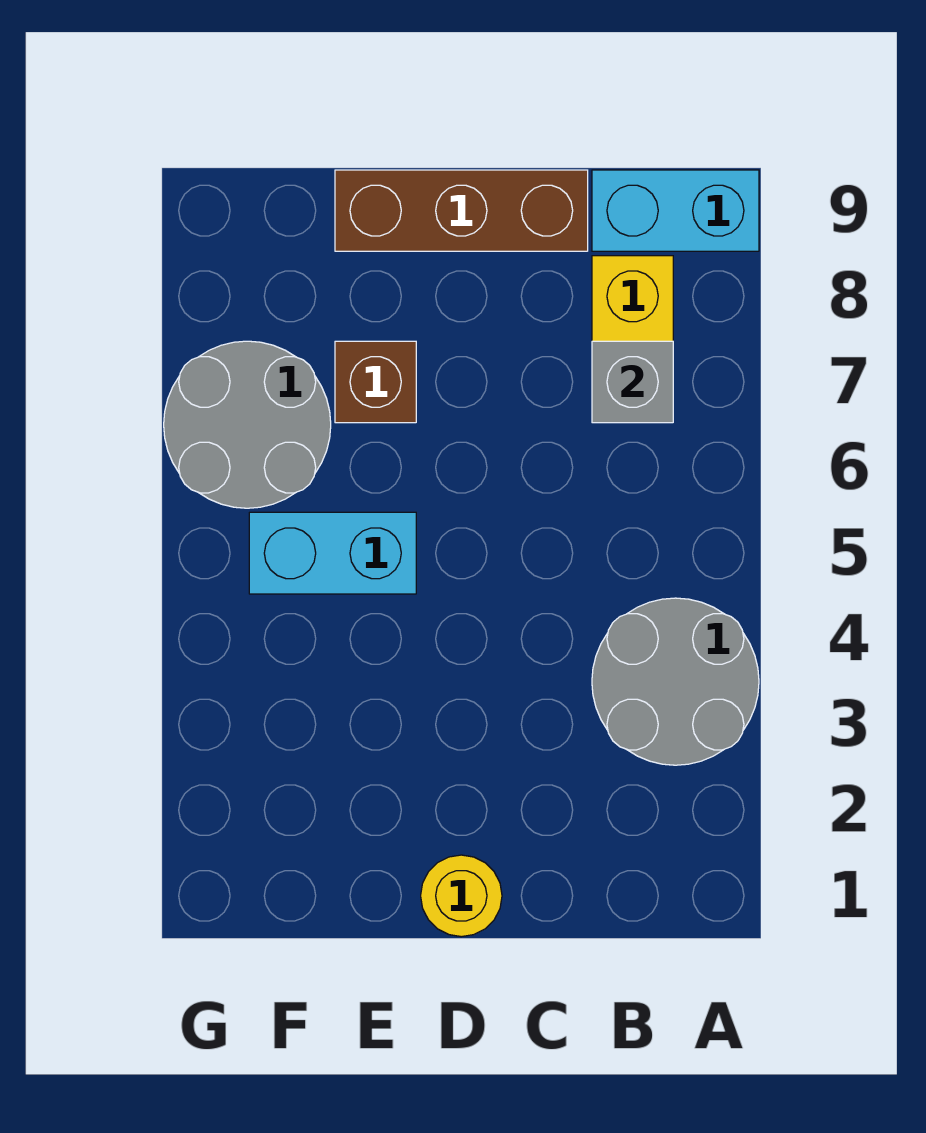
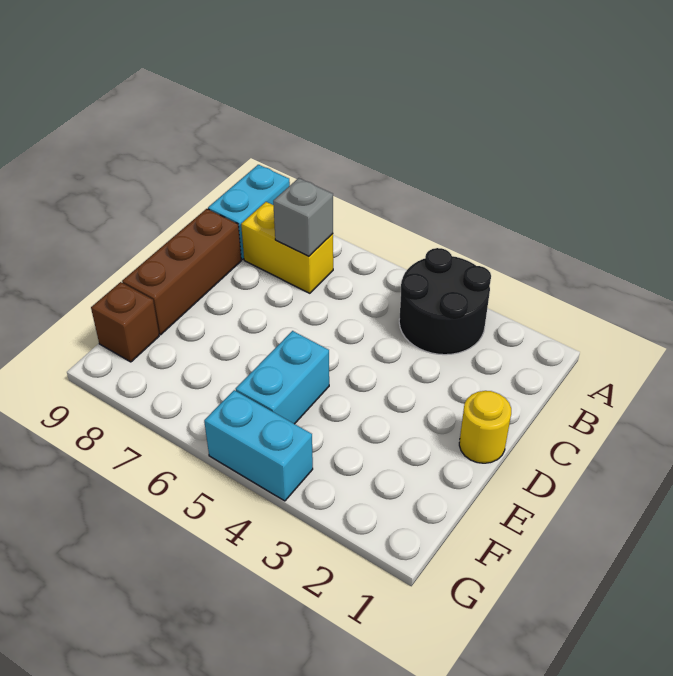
grey 2x2 round brick [592,598,759,765] -> black 2x2 round brick [399,248,491,355]
brown 1x1 brick [335,341,416,423] -> brown 1x1 brick moved to [91,282,159,362]
grey 2x2 round brick [164,341,331,508] -> none
none -> cyan 1x2 brick [204,390,313,501]

